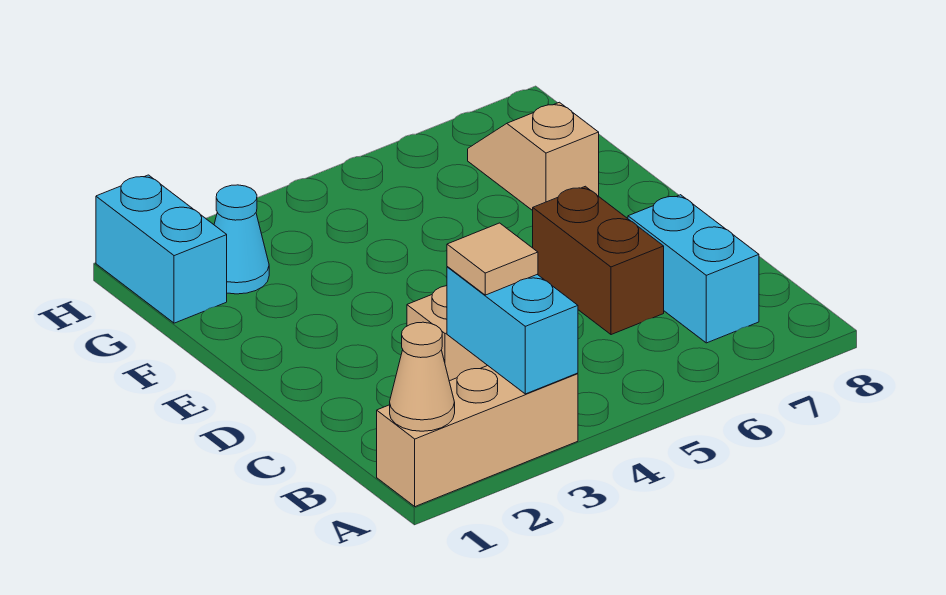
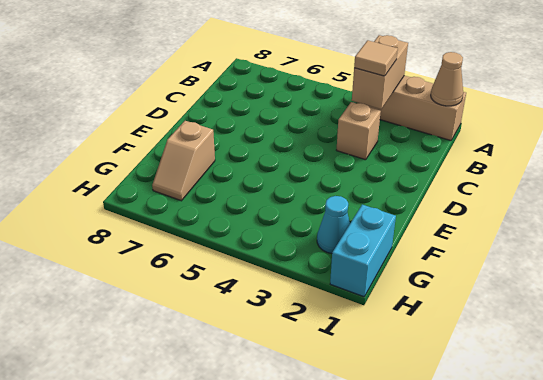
cyan 1x2 brick [447,267,578,394] -> tan 1x2 brick [352,35,408,109]
cyan 1x2 brick [628,195,759,343] -> none
brown 1x2 brick [533,186,664,335] -> none

